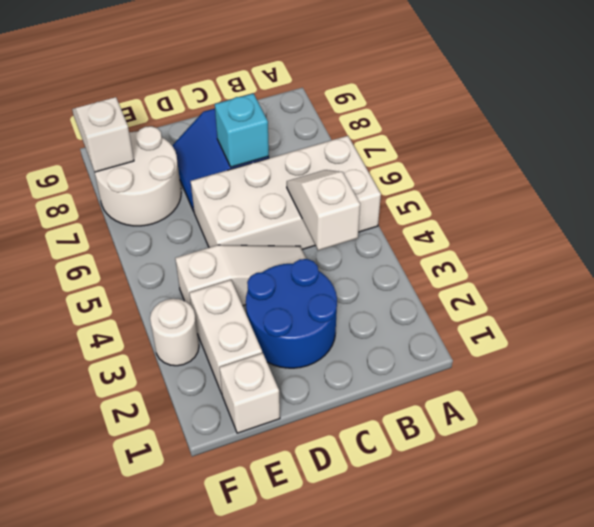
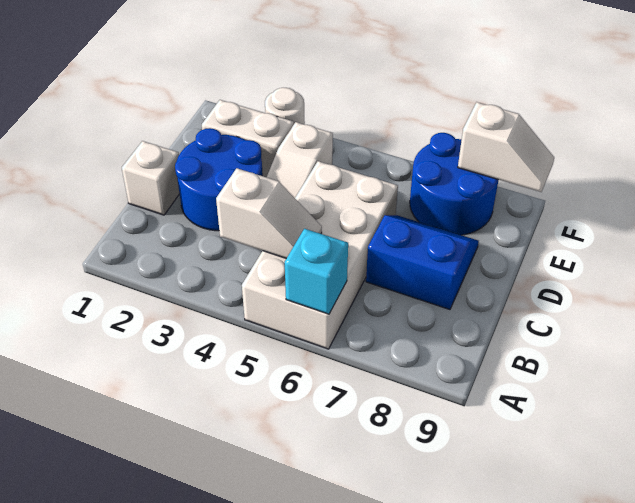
cyan 1x1 brick [215,93,269,167] -> cyan 1x1 brick moved to [285,229,348,314]
white 1x1 brick [219,353,280,433] -> white 1x1 brick moved to [122,141,179,215]
white 2x2 round brick [95,126,181,226] -> blue 2x2 round brick [410,133,498,235]

